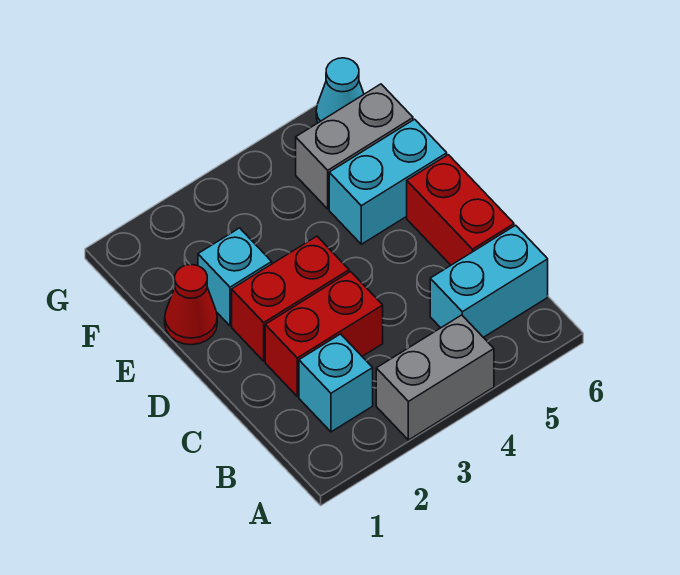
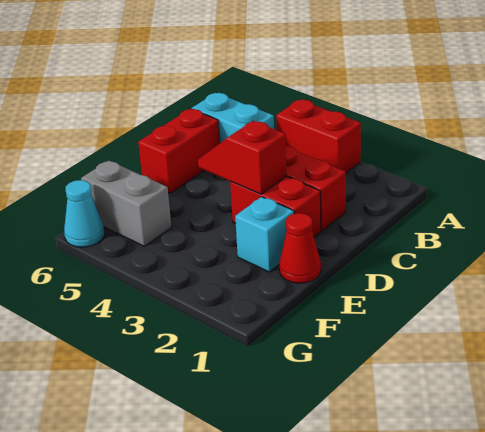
grey 1x2 brick [376,315,494,440] -> red 1x2 brick [276,100,361,173]
cyan 1x1 brick [299,334,373,432] -> none
none -> red 1x2 slope [198,121,287,194]
cyan 1x2 brick [329,119,447,244] -> none

